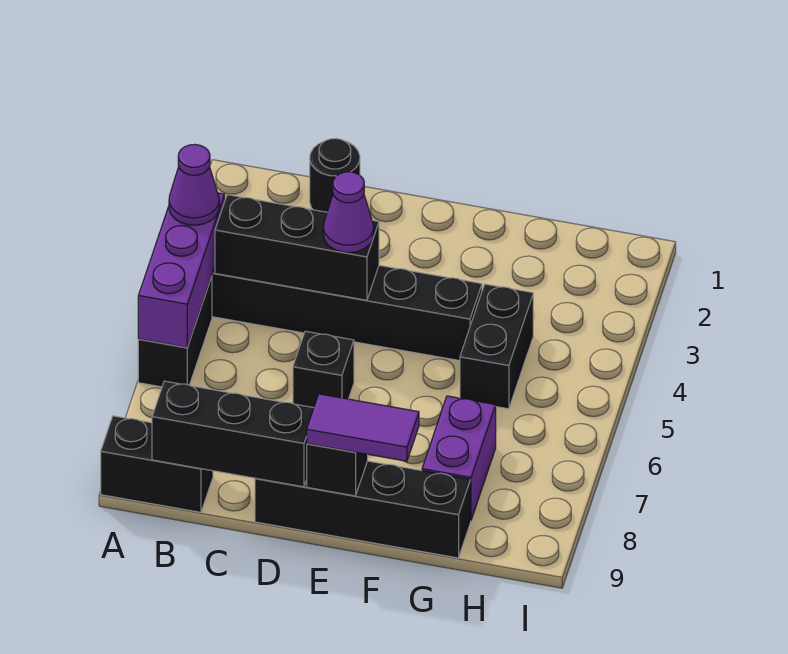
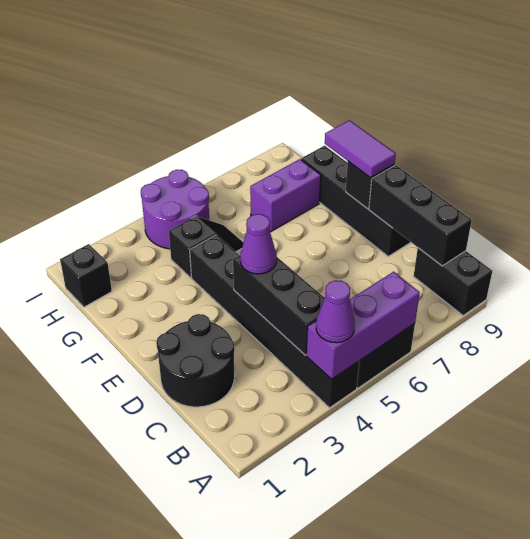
black 1x1 round brick [310,138,360,212] -> black 2x2 round brick [156,314,235,407]
black 1x1 brick [293,331,354,408] -> black 1x1 brick moved to [60,244,112,307]
black 1x2 brick [460,284,533,409] -> black 1x2 slope [169,216,243,278]
none -> purple 2x2 round brick [141,170,209,249]

